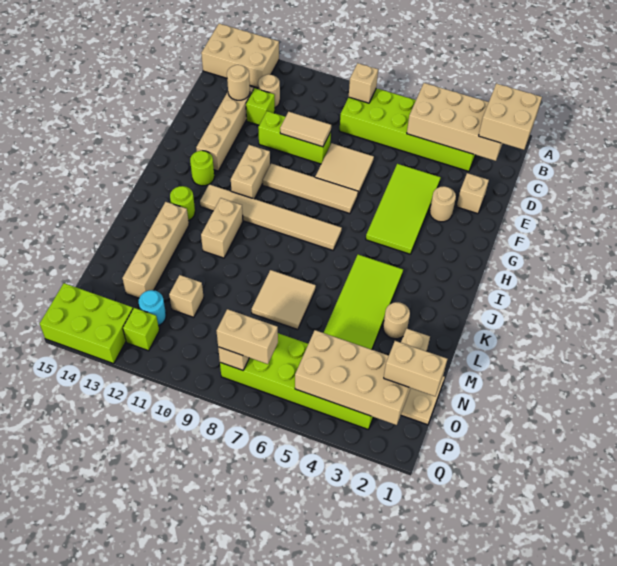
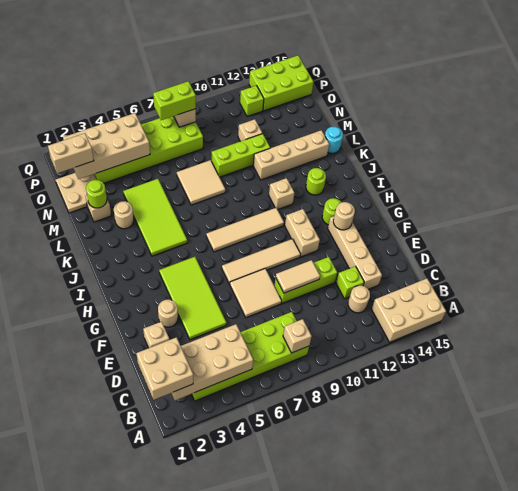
tan 1x1 round brick [227,65,250,100] -> tan 1x1 round brick moved to [333,202,355,230]
tan 1x6 tile [200,184,342,250] -> tan 1x4 tile [206,208,284,252]
tan 1x2 brick [201,198,243,258] -> tan 1x1 brick [269,178,294,210]
tan 1x4 brick [122,202,189,298] -> tan 1x4 brick turned to [253,130,329,180]
none -> lime 1x1 round brick [86,180,107,208]
none -> lime 1x3 brick [212,134,270,177]
cyan 1x1 round brick [139,290,166,326] -> cyan 1x1 round brick moved to [325,127,343,153]
tan 1x2 brick [217,309,278,364] -> lime 1x2 brick [153,81,196,120]

